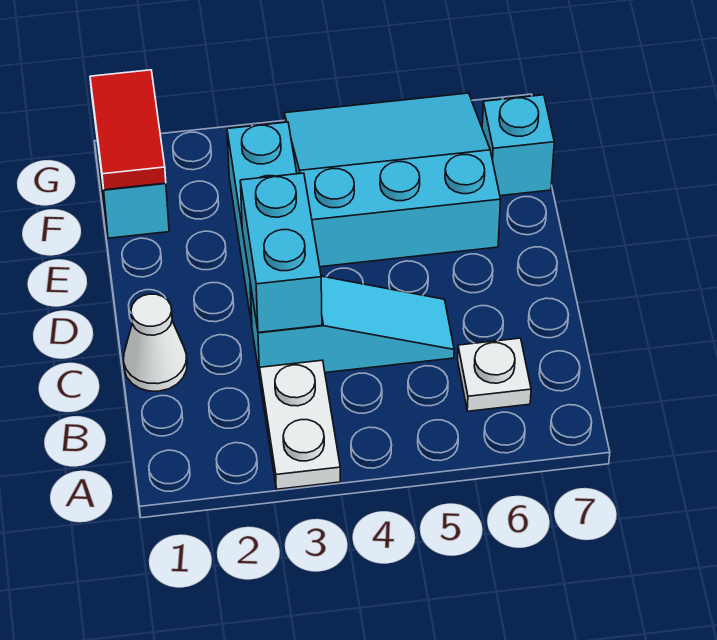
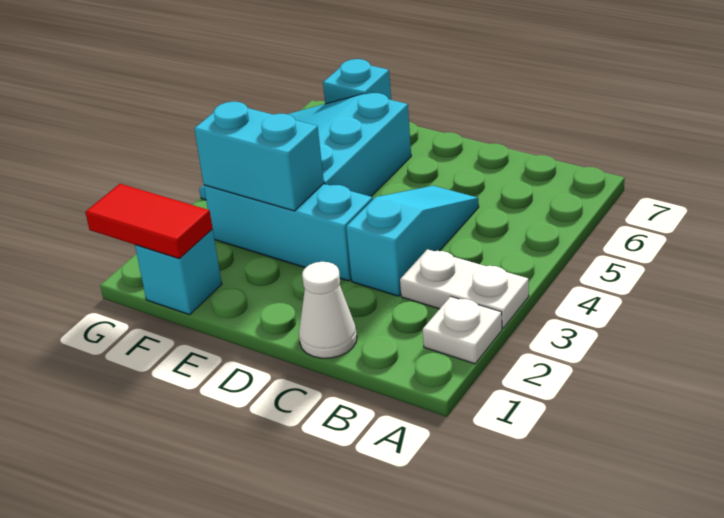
white 1x1 plate [458,338,531,411] -> white 1x1 plate moved to [423,297,502,364]
cyan 1x2 brick [240,173,322,333] -> cyan 1x2 brick moved to [194,102,324,211]

